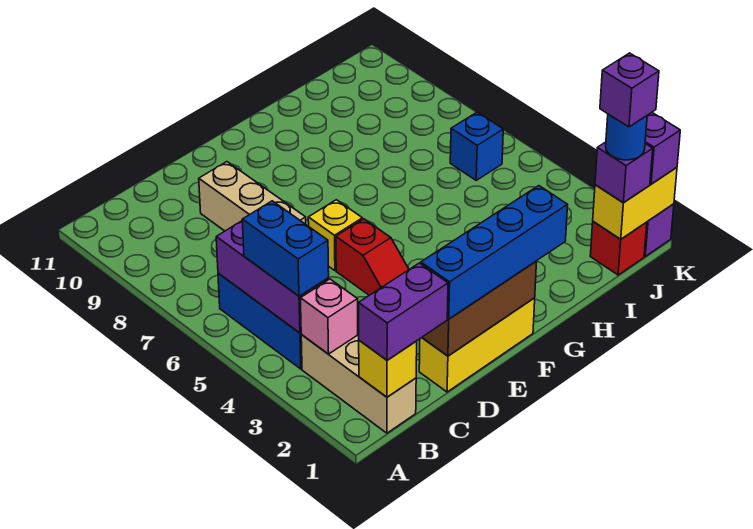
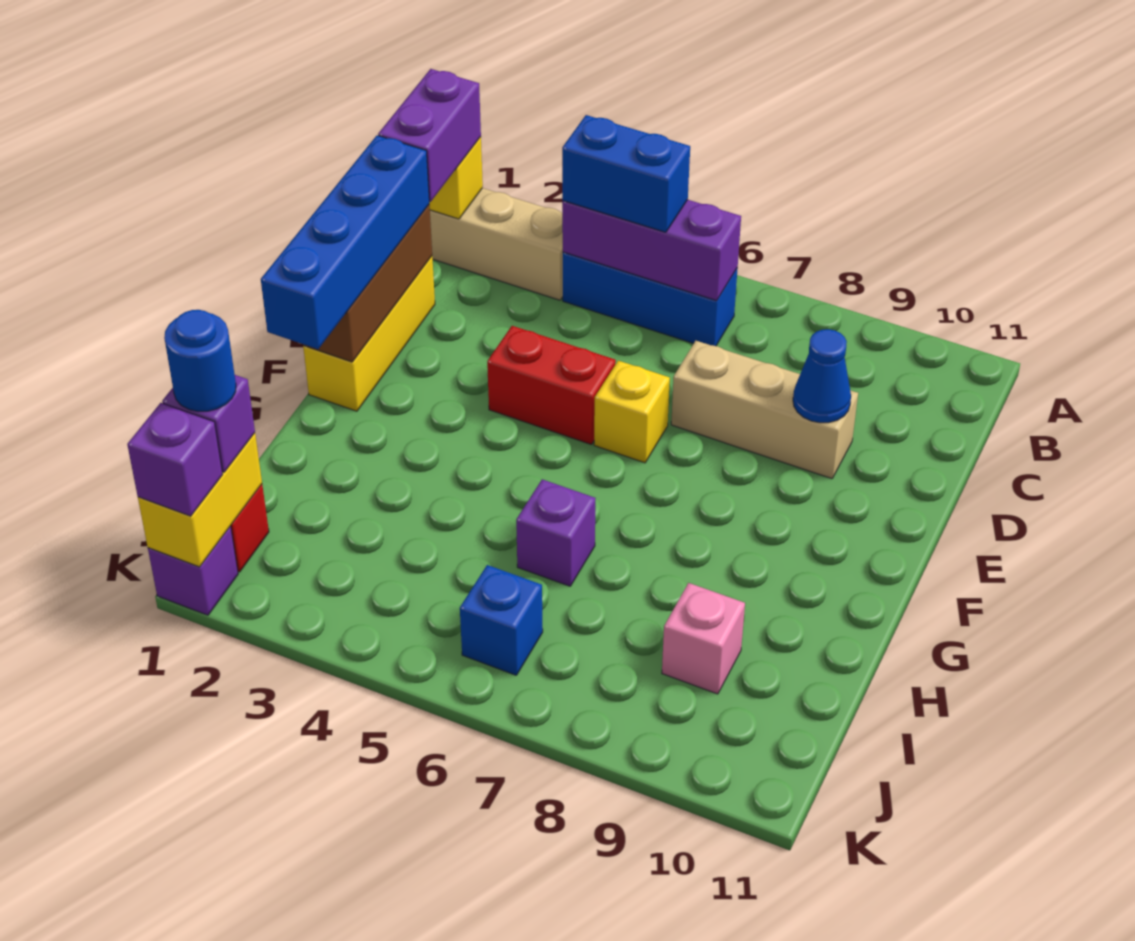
pink 1x1 brick [300,279,358,354] -> pink 1x1 brick moved to [662,583,745,694]
none -> blue 1x1 cone [793,329,851,423]
red 1x2 slope [336,219,409,295] -> red 1x2 brick [487,326,616,445]
purple 1x1 brick [600,53,659,127] -> purple 1x1 brick moved to [516,479,596,586]

